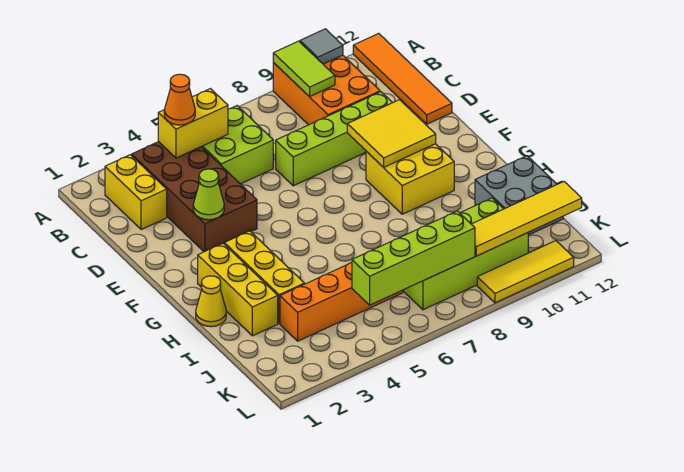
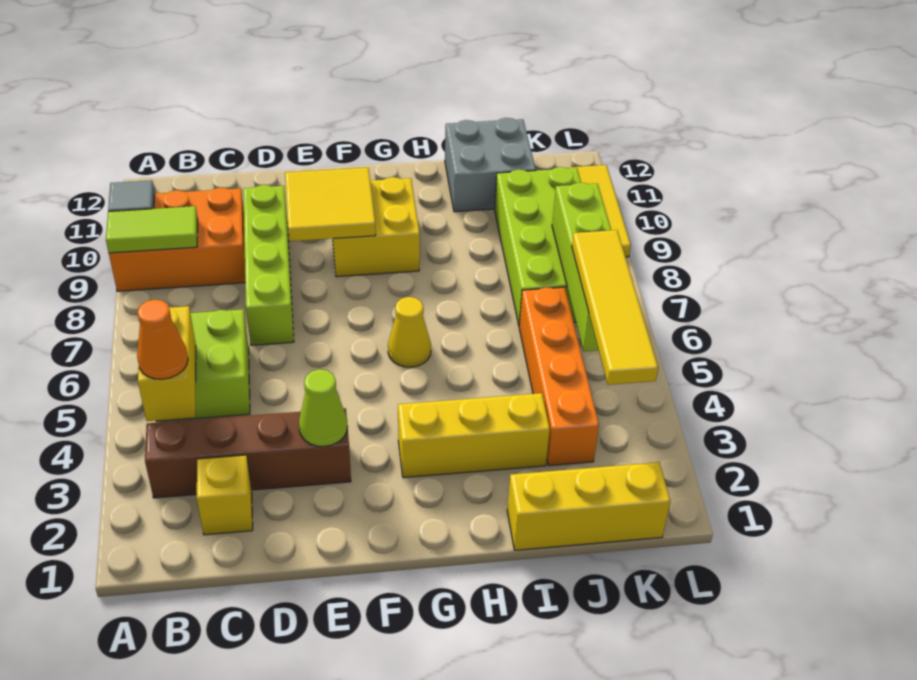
orange 1x4 tile [353,33,452,124] -> none
yellow 1x2 brick [105,155,167,230] -> yellow 1x1 brick [197,455,253,535]
brown 2x4 brick [132,142,257,252] -> brown 1x4 brick [145,408,351,498]
yellow 1x3 brick [198,243,278,336] -> yellow 1x3 brick moved to [507,462,670,550]
yellow 1x1 cone [196,276,226,327] -> yellow 1x1 cone moved to [388,297,431,367]
yellow 1x4 tile [472,182,582,256] -> yellow 1x4 tile moved to [572,230,658,385]

